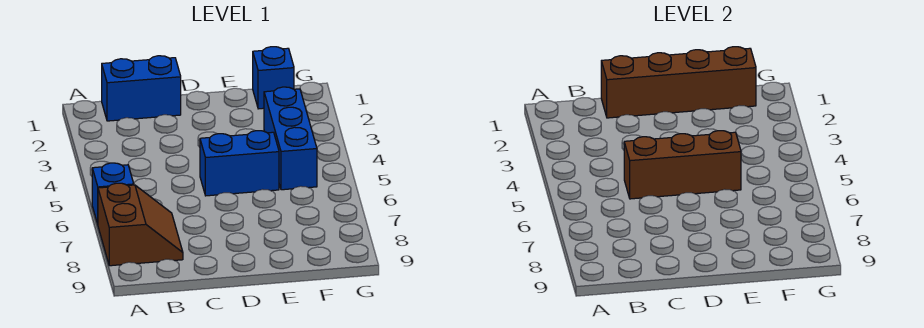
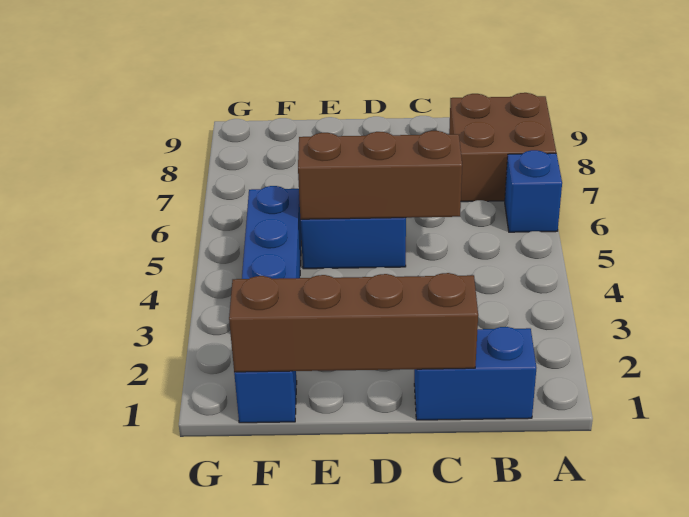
brown 2x2 slope [98,183,183,266] -> brown 2x2 brick [449,93,556,202]

